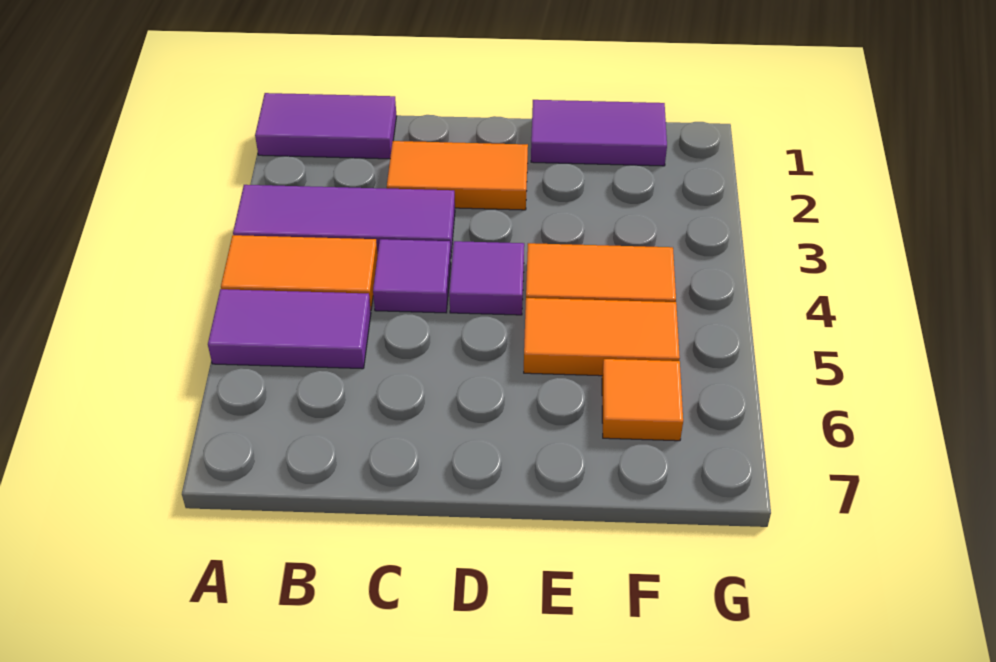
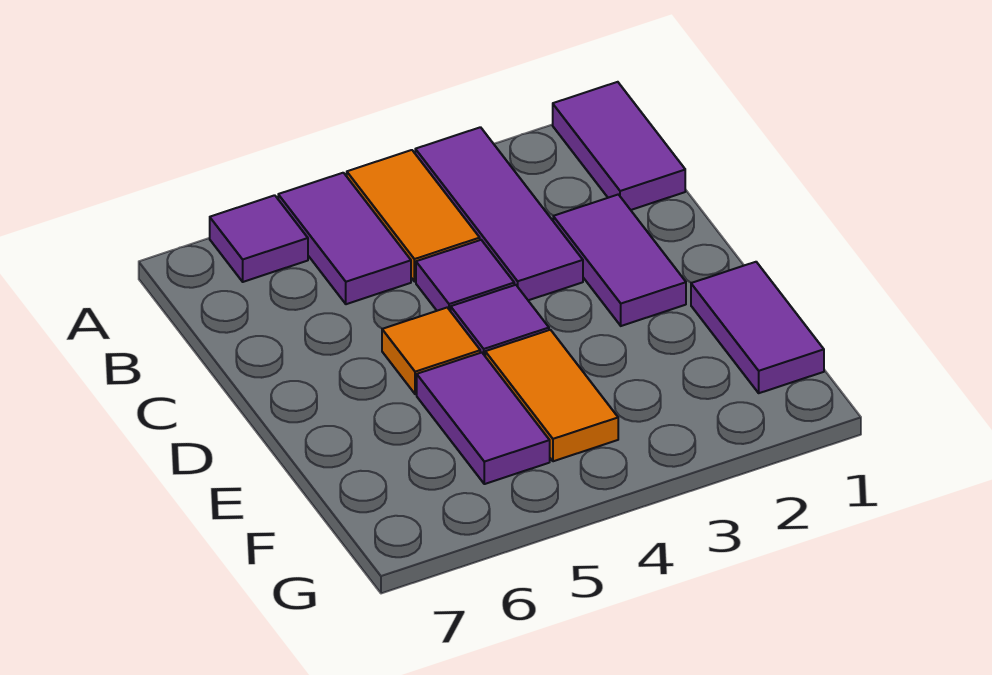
none -> purple 1x1 tile [210,195,308,282]
orange 1x2 tile [387,141,528,210] -> purple 1x2 tile [553,194,686,326]
orange 1x2 tile [524,298,680,376] -> purple 1x2 tile [417,353,550,484]
orange 1x1 tile [602,359,683,441] -> orange 1x1 tile moved to [382,308,480,394]

